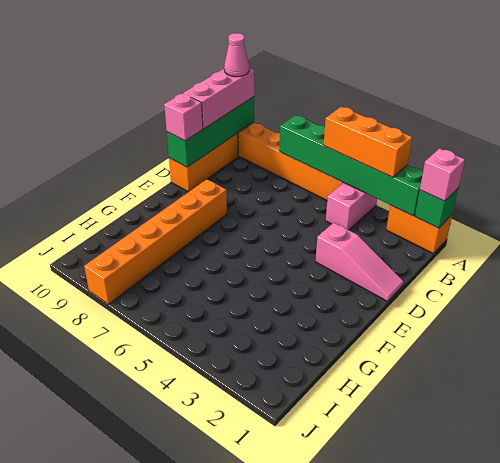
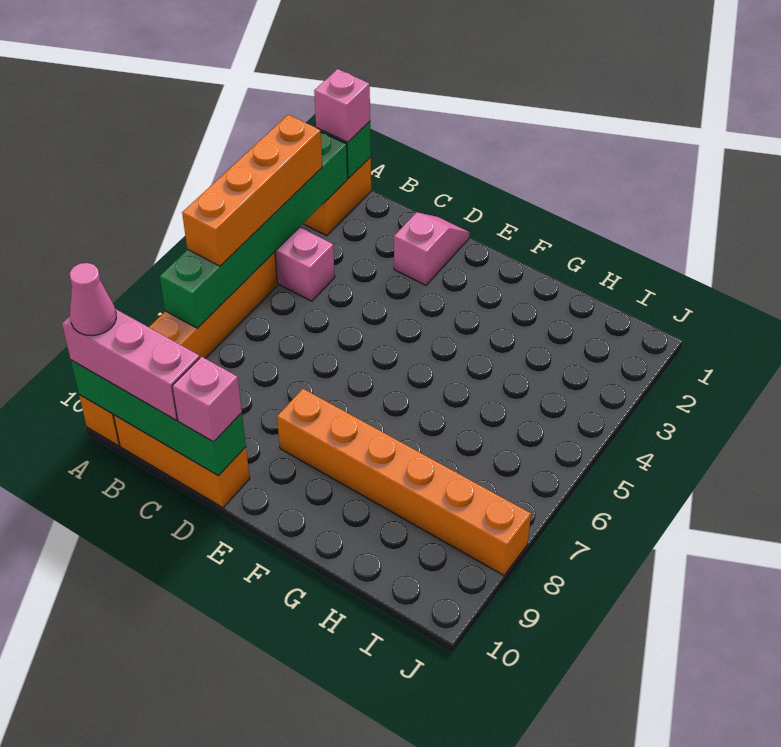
orange 1x3 brick [324,107,412,177] -> orange 1x4 brick [182,115,322,266]
pink 1x3 slope [316,223,404,301] -> pink 1x2 slope [394,212,470,285]

